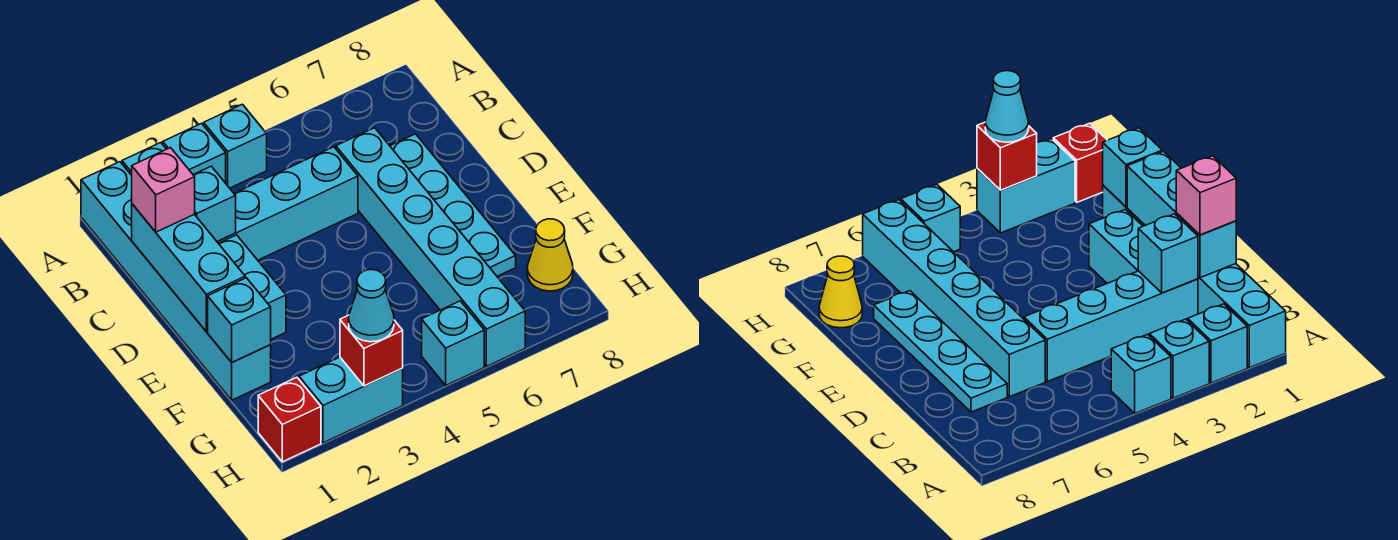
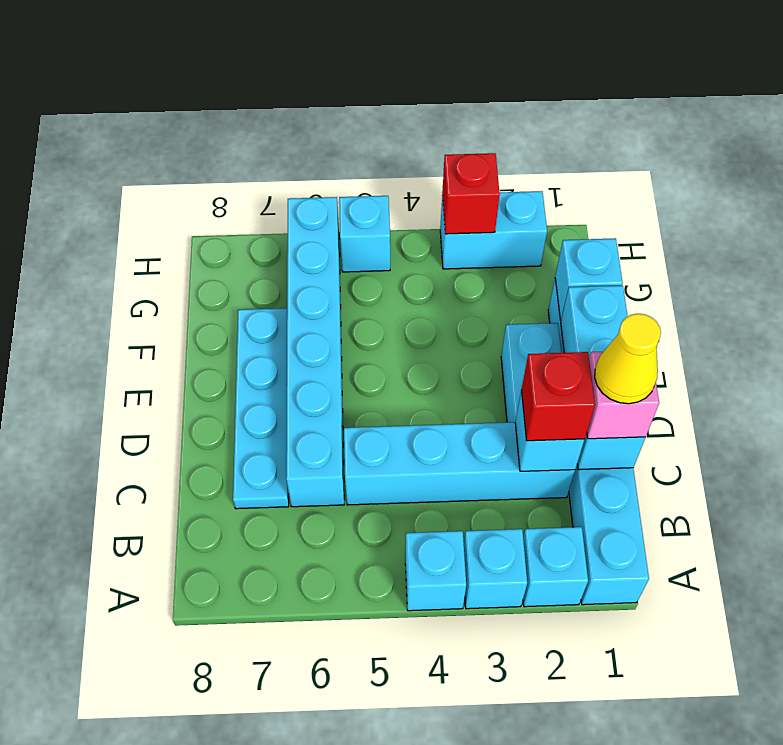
yellow 1x1 cone [527,219,573,291] -> yellow 1x1 cone moved to [595,314,661,404]
red 1x1 brick [258,377,321,462] -> red 1x1 brick moved to [521,352,595,441]
cyan 1x1 cone [349,270,394,342] -> none

